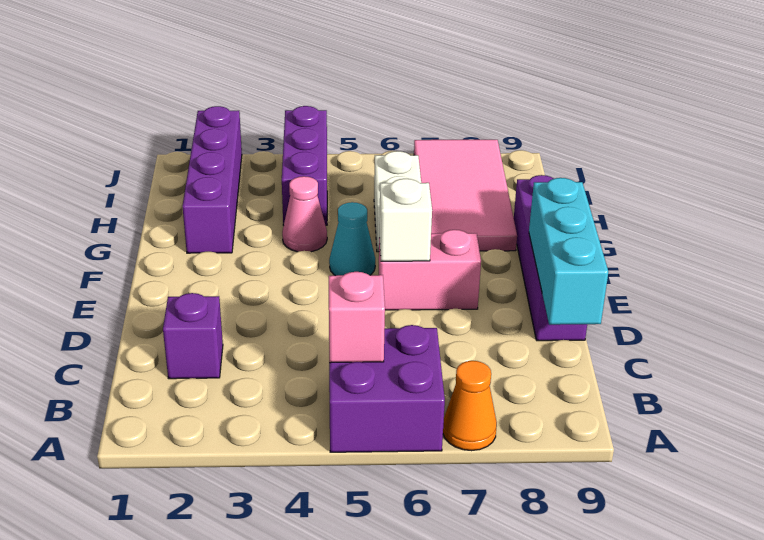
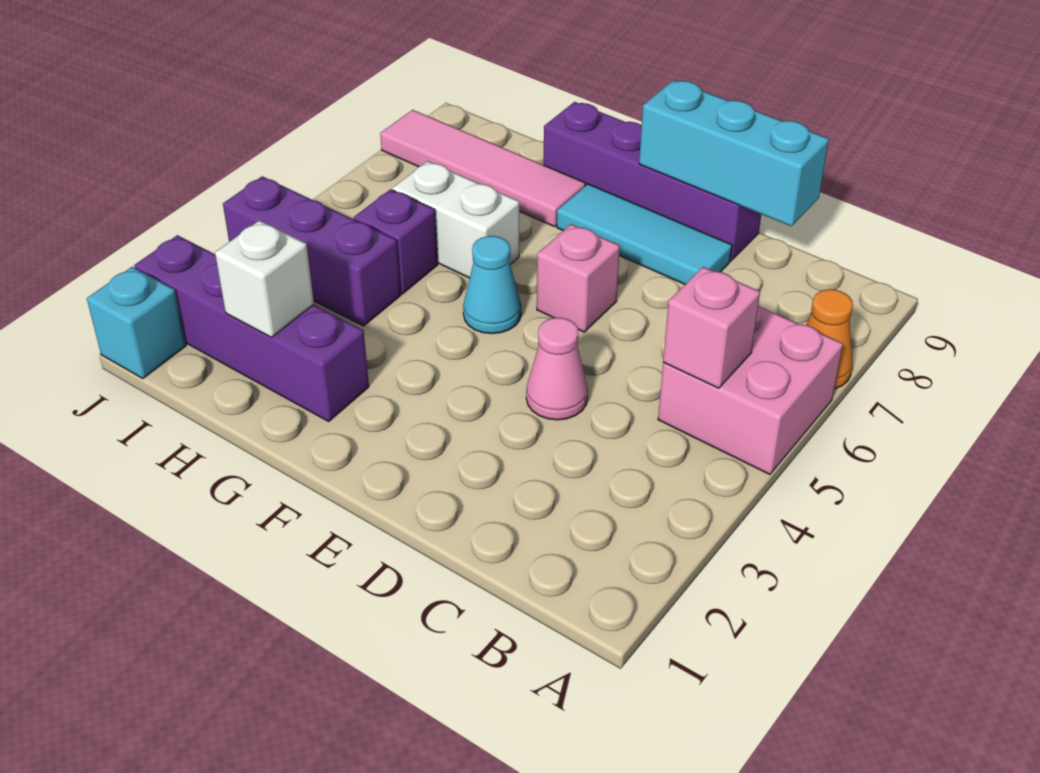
purple 2x2 brick [329,325,445,452] -> pink 2x2 brick [658,305,843,474]
purple 1x1 brick [163,293,223,379] -> purple 1x1 brick moved to [354,189,438,294]
none -> cyan 1x3 tile [557,184,732,284]
pink 1x2 brick [379,230,481,310] -> pink 1x1 brick [537,224,620,332]
white 1x1 brick [379,179,432,261] -> white 1x1 brick moved to [215,220,314,337]
pink 1x1 cone [282,176,327,252] -> pink 1x1 cone moved to [526,318,588,420]
pink 2x4 tile [414,140,517,251] -> pink 1x4 tile [380,110,586,226]
none -> cyan 1x1 brick [87,267,186,379]

